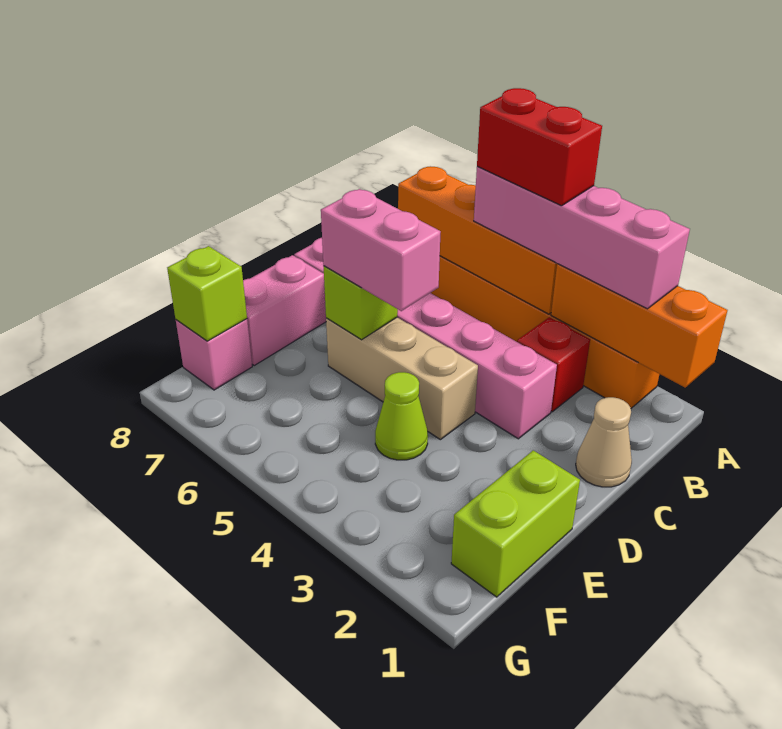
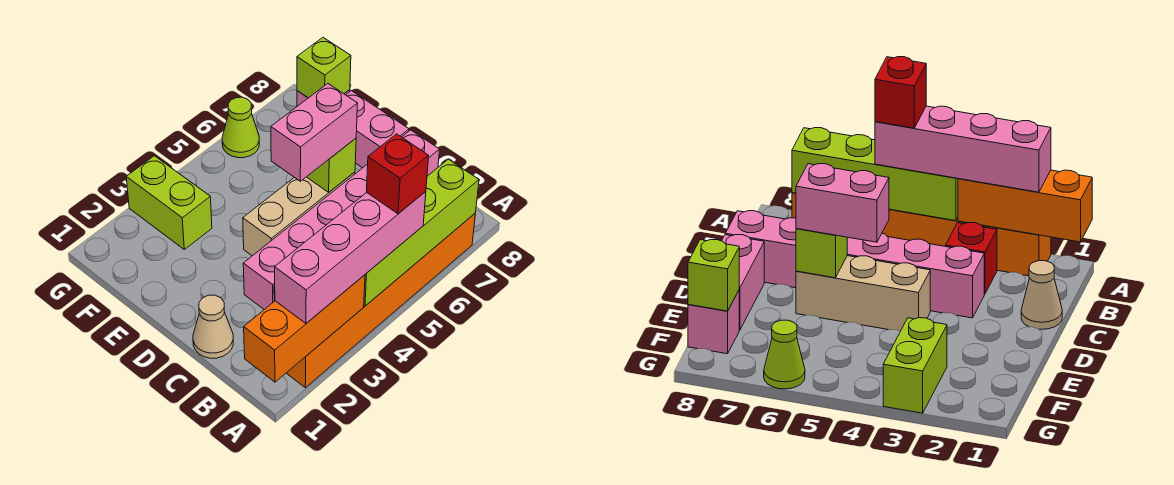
orange 1x4 brick [398,167,557,314] -> lime 1x4 brick [364,159,479,306]
red 1x2 brick [477,88,602,206] -> red 1x1 brick [366,134,429,214]
lime 1x2 brick [451,450,580,597] -> lime 1x2 brick moved to [126,156,212,249]
lime 1x1 cone [375,372,428,460] -> lime 1x1 cone moved to [222,97,259,158]

